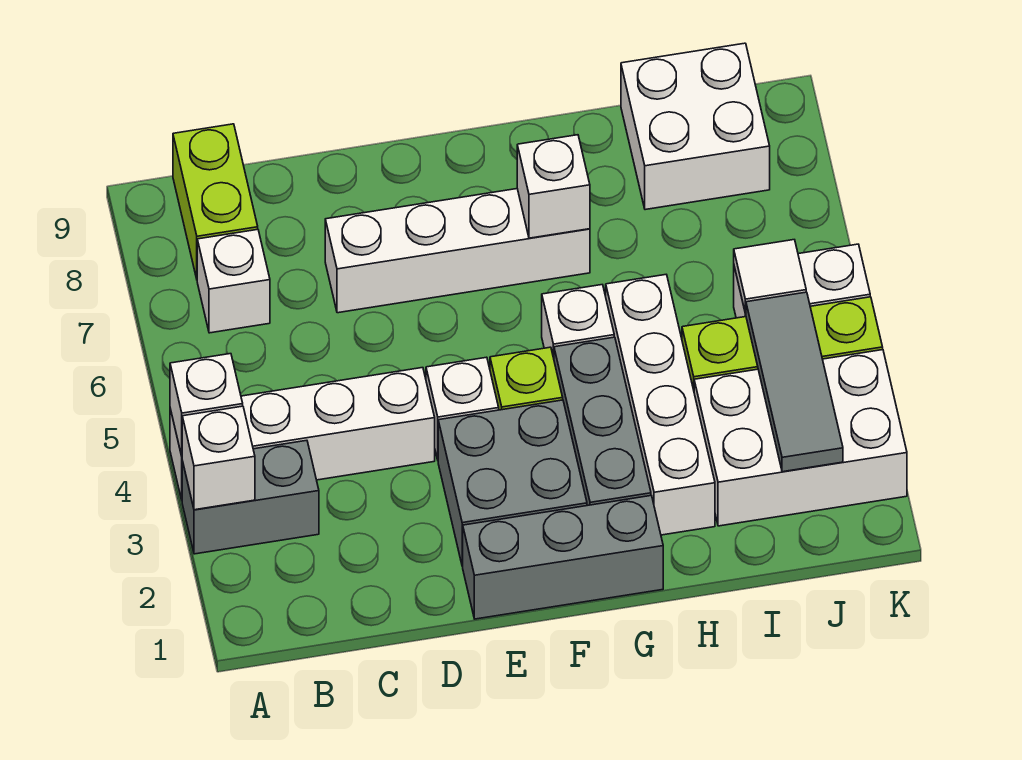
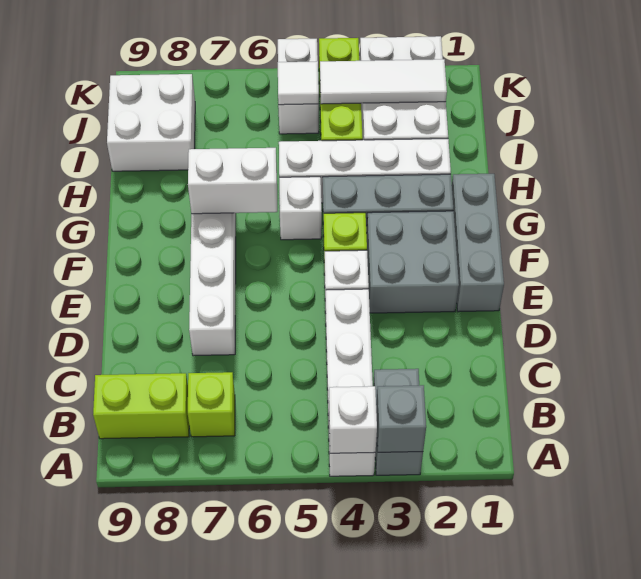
white 1x1 brick [182,406,255,510] -> grey 1x1 brick [376,385,426,452]
white 1x1 brick [197,230,270,333] -> lime 1x1 brick [188,372,235,437]
white 1x1 brick [517,135,590,238] -> white 1x2 brick [188,148,277,214]
grey 1x3 tile [746,292,843,472] -> white 1x3 tile [320,59,447,104]

